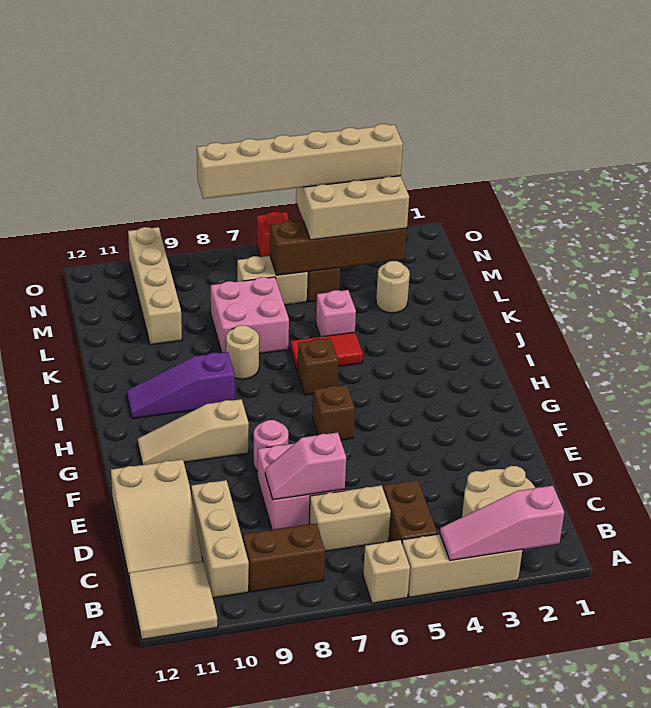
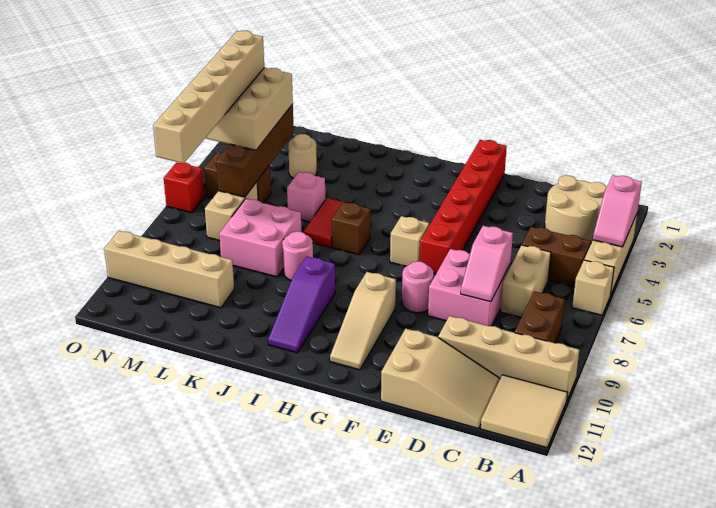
pink 1x3 slope [440,486,564,560] -> pink 1x2 slope [593,175,642,247]
tan 1x3 brick [191,480,249,598] -> tan 1x4 brick [438,316,579,400]
none -> red 1x6 brick [420,140,507,274]
brown 1x1 brick [313,385,355,440] -> tan 1x1 brick [390,216,429,266]
tan 1x1 round brick [226,325,259,379] -> pink 1x1 round brick [282,231,313,280]

